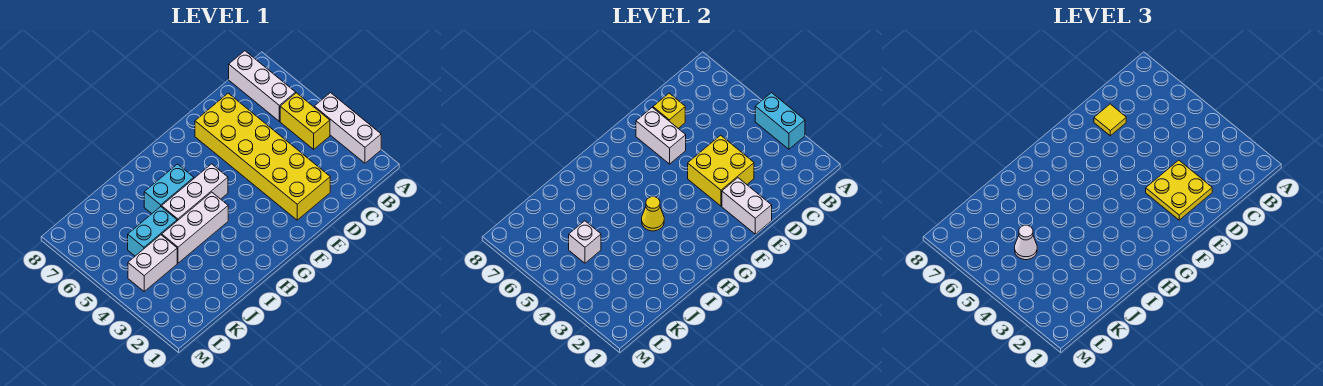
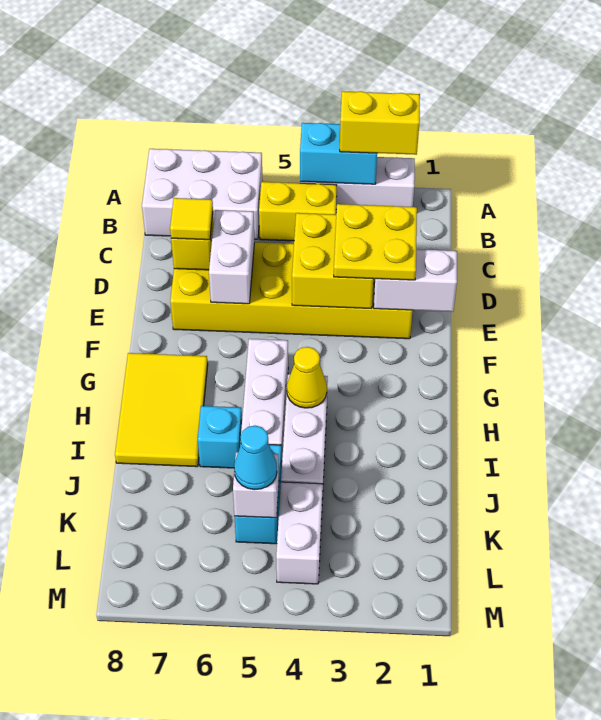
none -> yellow 1x2 brick [340,91,420,155]
white 1x3 brick [229,51,296,121] -> white 2x3 brick [142,149,263,239]
white 1x2 brick [636,108,686,164] -> white 1x2 brick turned to [209,210,255,304]
none -> yellow 2x3 tile [115,353,208,467]
cyan 1x2 brick [144,164,194,214] -> cyan 1x1 brick [198,406,242,468]
white 1x1 cone [1015,225,1037,260] -> cyan 1x1 cone [234,426,277,490]

